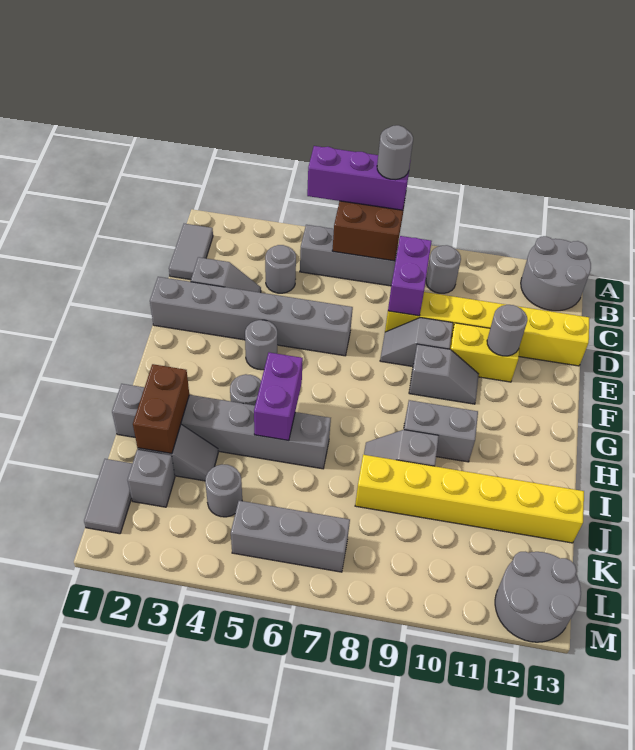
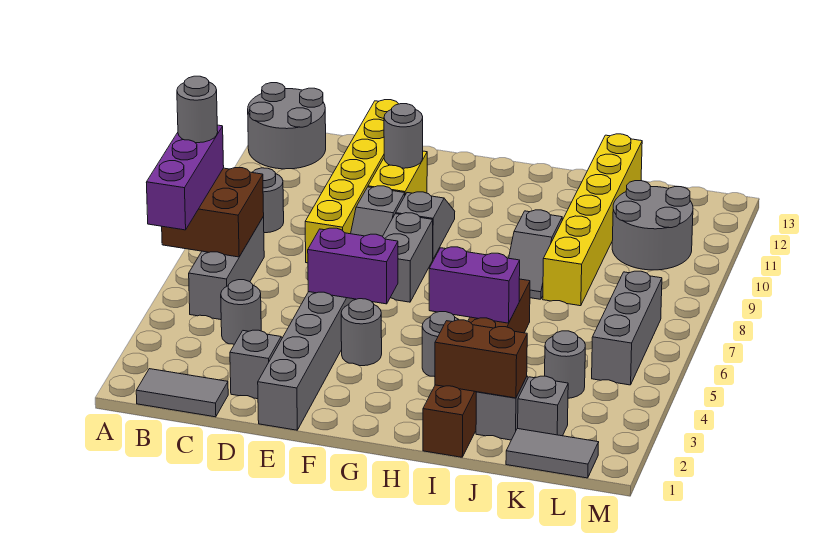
purple 1x2 brick [388,236,432,316] -> purple 1x2 brick moved to [308,228,398,304]
grey 1x2 brick [404,400,478,462] -> grey 1x2 brick moved to [383,213,433,302]
grey 1x6 brick [112,384,331,469] -> brown 1x6 brick [423,279,530,457]
grey 2x2 round brick [495,552,581,642] -> grey 2x2 round brick moved to [612,181,693,270]

